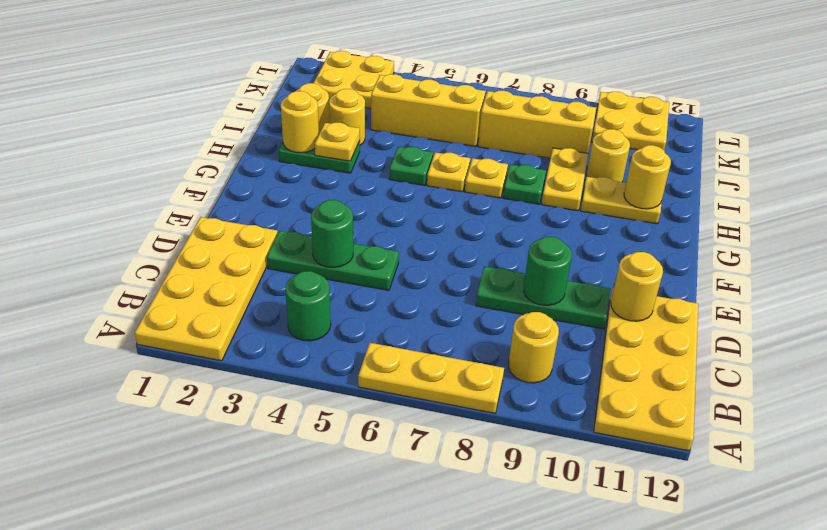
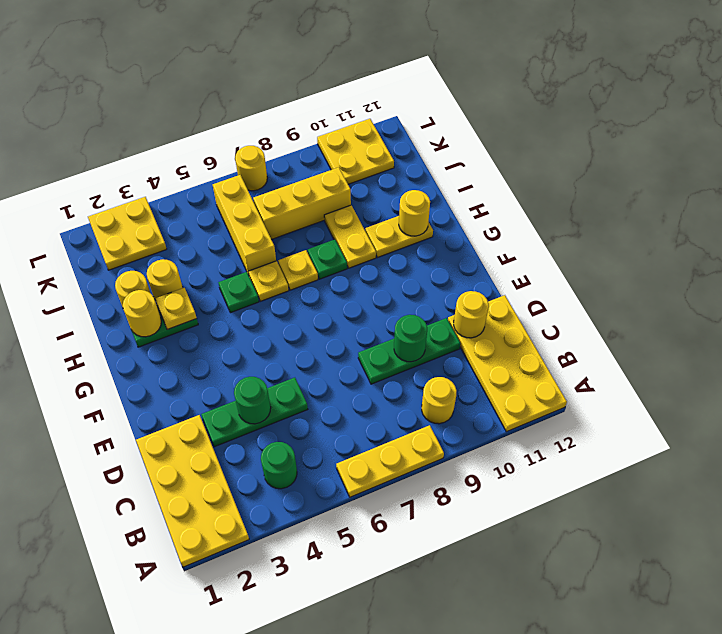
yellow 1x1 round brick [586,129,630,182] -> yellow 1x1 round brick moved to [235,146,267,191]
yellow 1x3 brick [371,74,486,146] -> yellow 1x3 brick turned to [213,175,276,275]

